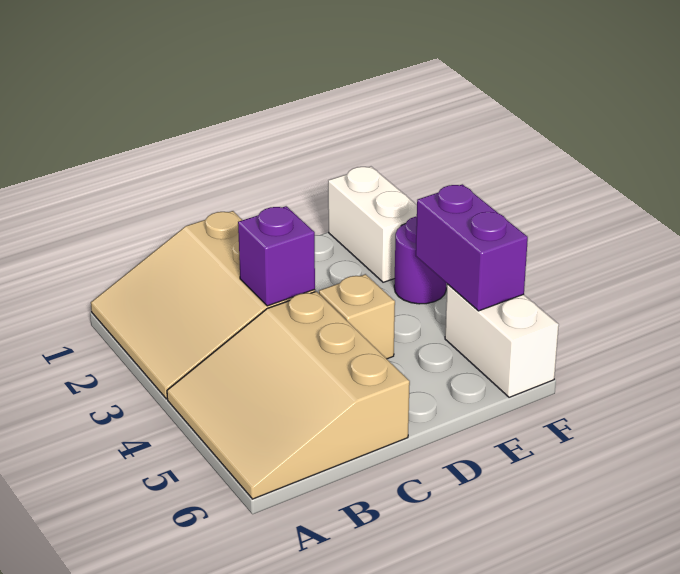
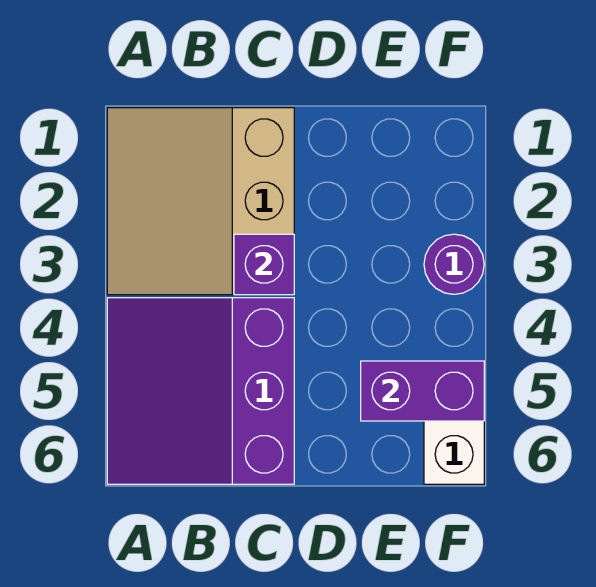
tan 3x3 slope [167,291,410,499] -> purple 3x3 slope [107,298,294,484]
tan 1x1 brick [319,274,395,359] -> none
white 1x2 brick [328,167,417,282] -> none
purple 1x2 brick [416,184,528,311] -> purple 1x2 brick turned to [361,361,484,421]

